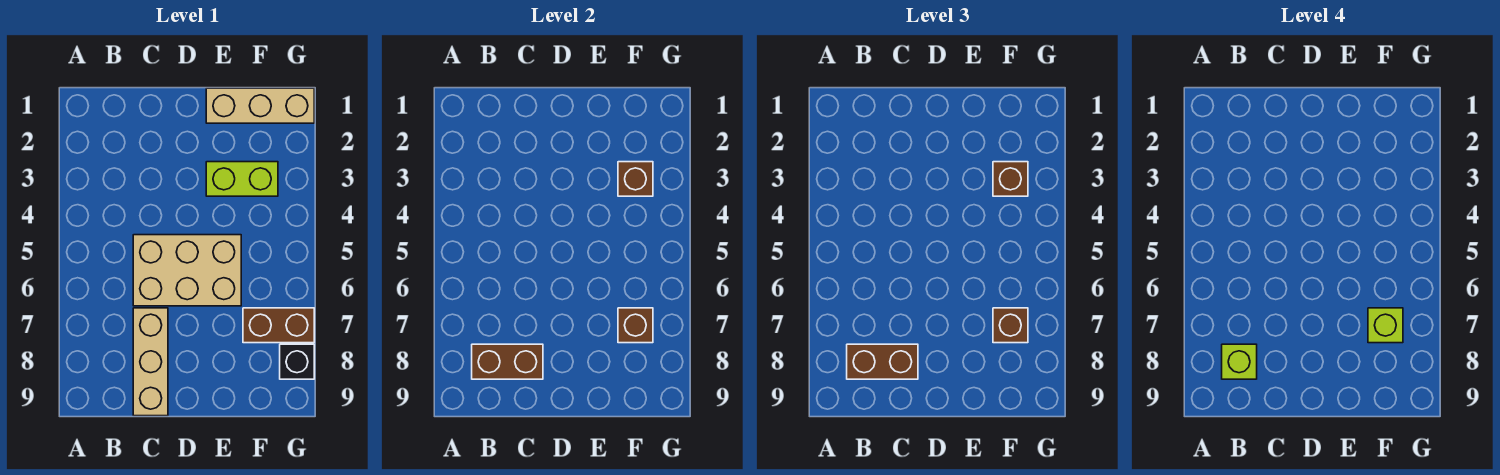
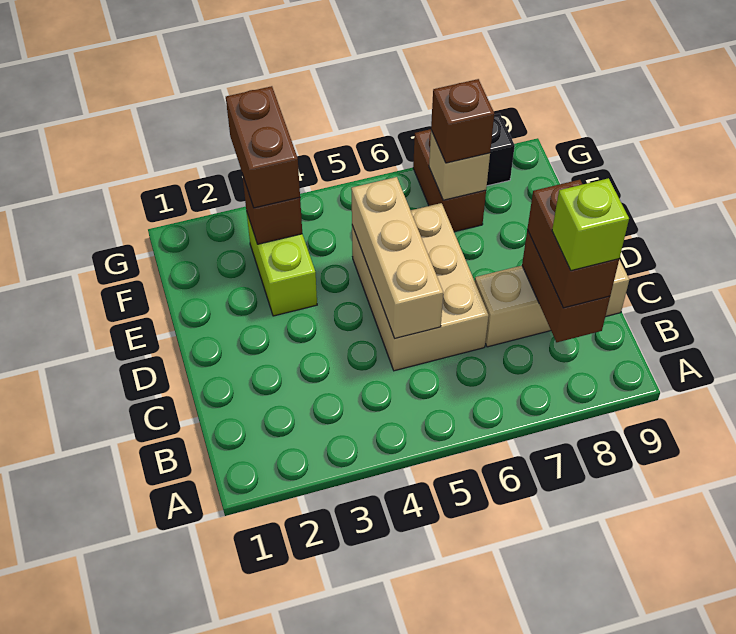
tan 1x3 brick [206,88,314,123] -> tan 1x3 brick moved to [351,177,443,338]
brown 1x1 brick [993,162,1028,196] -> brown 1x2 brick [226,86,300,208]
brown 1x1 brick [618,308,653,343] -> tan 1x1 brick [429,130,490,200]
lime 1x1 brick [1368,308,1403,343] -> none

